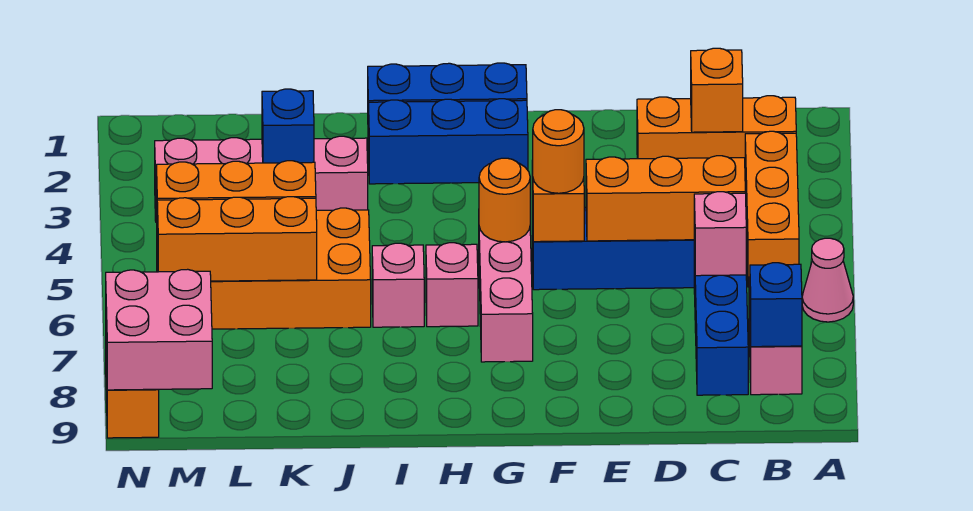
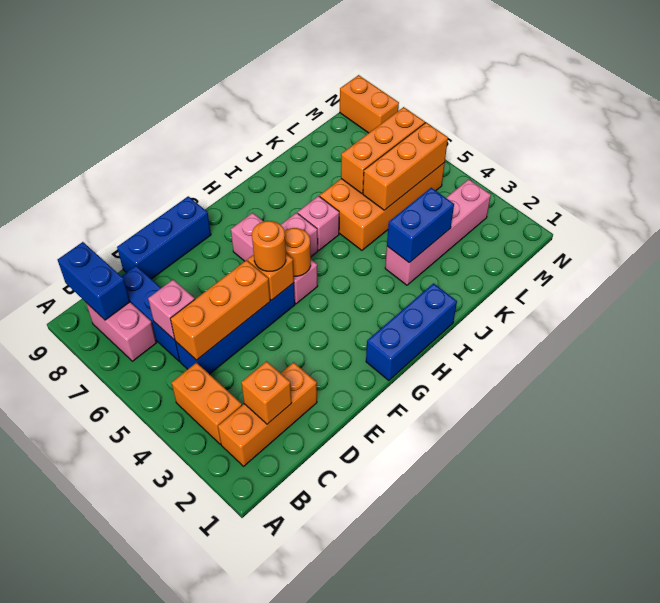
pink 1x1 cone [802,238,853,322] -> none
orange 1x3 brick [745,131,799,287] -> orange 1x2 brick [171,363,242,444]
blue 1x1 brick [750,263,802,347] -> blue 1x2 brick [58,242,130,320]
blue 1x3 brick [368,99,528,184] -> blue 1x3 brick moved to [117,196,211,279]
blue 1x1 brick [262,89,314,163] -> blue 1x2 brick [387,188,454,263]
pink 2x2 brick [106,269,212,390] -> none

